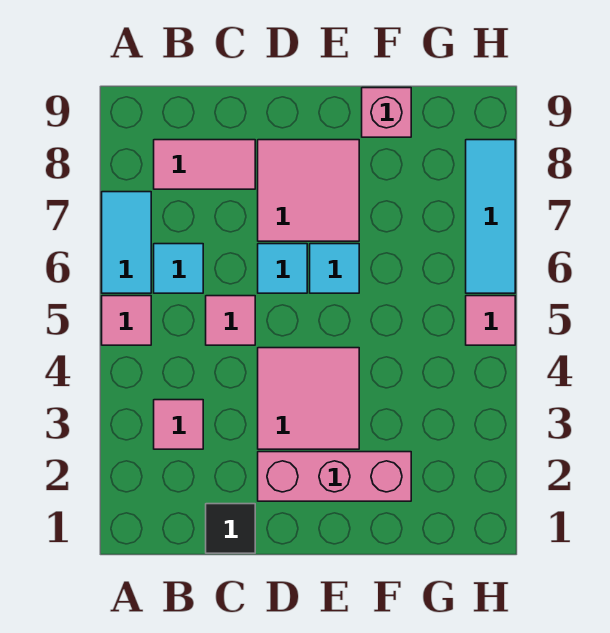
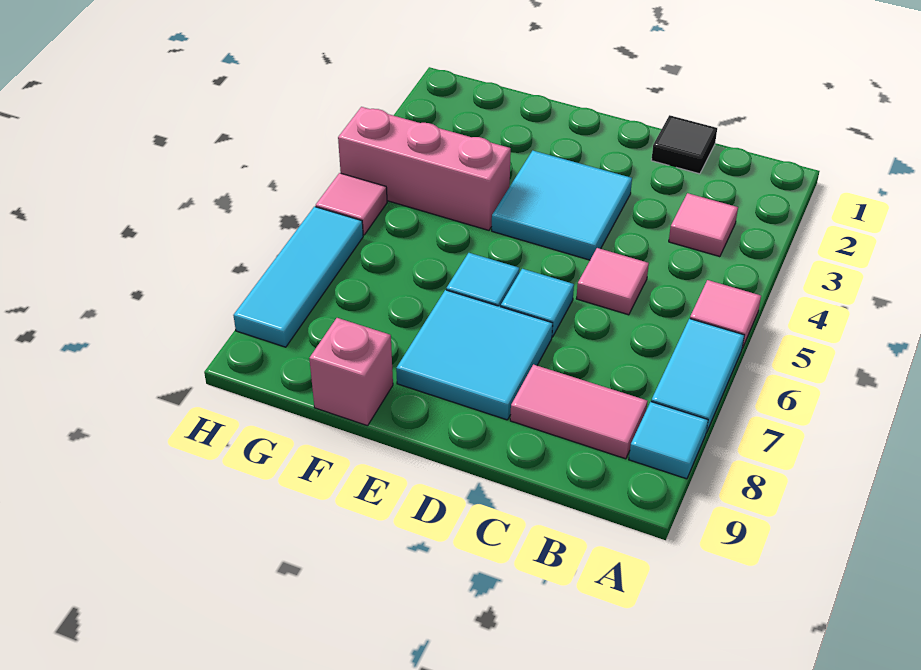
cyan 1x1 tile [154,244,203,293] -> cyan 1x1 tile moved to [629,402,708,479]
pink 1x3 brick [258,452,411,501] -> pink 1x3 brick moved to [338,107,511,230]
pink 2x2 tile [258,348,359,449] -> cyan 2x2 tile [492,151,632,260]
pink 2x2 tile [258,140,359,241] -> cyan 2x2 tile [396,290,553,420]

